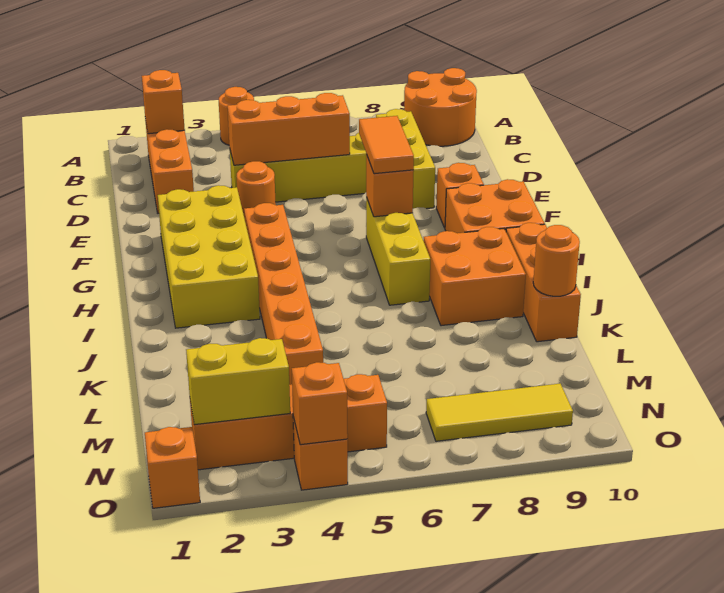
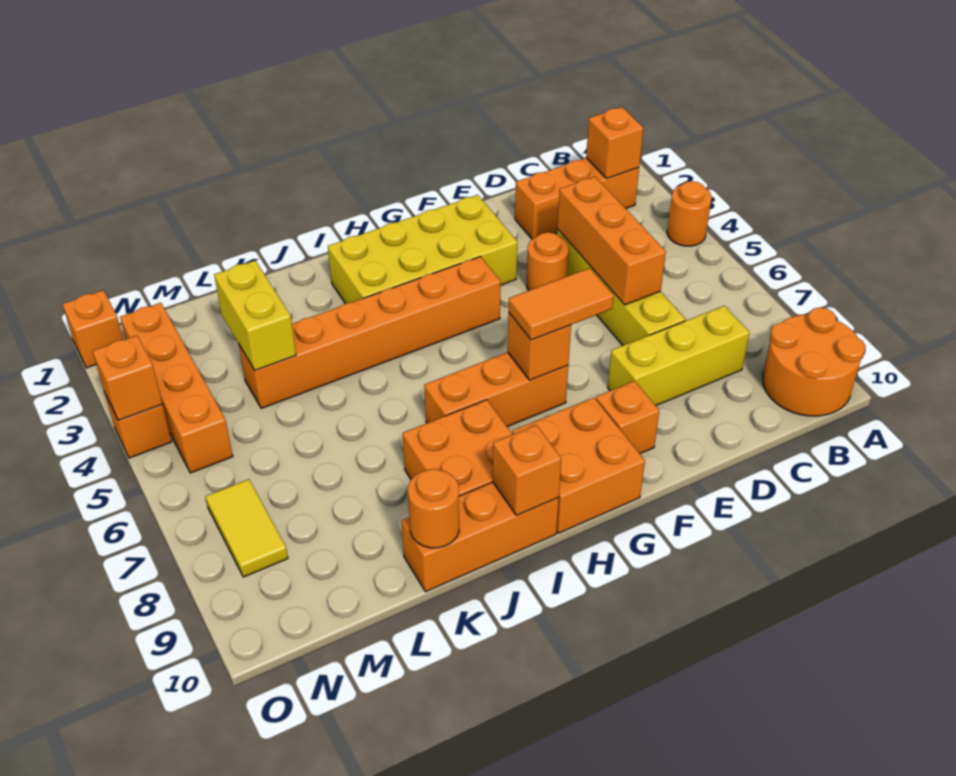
yellow 1x3 brick [366,197,430,305] -> orange 1x3 brick [424,352,568,427]
none -> orange 1x1 brick [493,425,561,515]
yellow 1x2 brick [186,338,290,425] -> yellow 1x2 brick moved to [214,261,296,370]
yellow 1x3 tile [426,384,573,441] -> yellow 1x2 tile [205,479,288,577]

